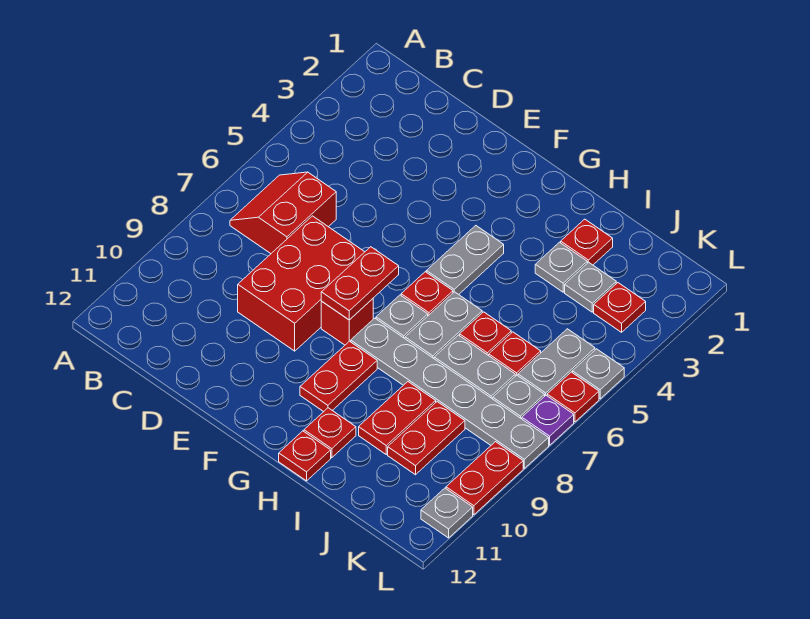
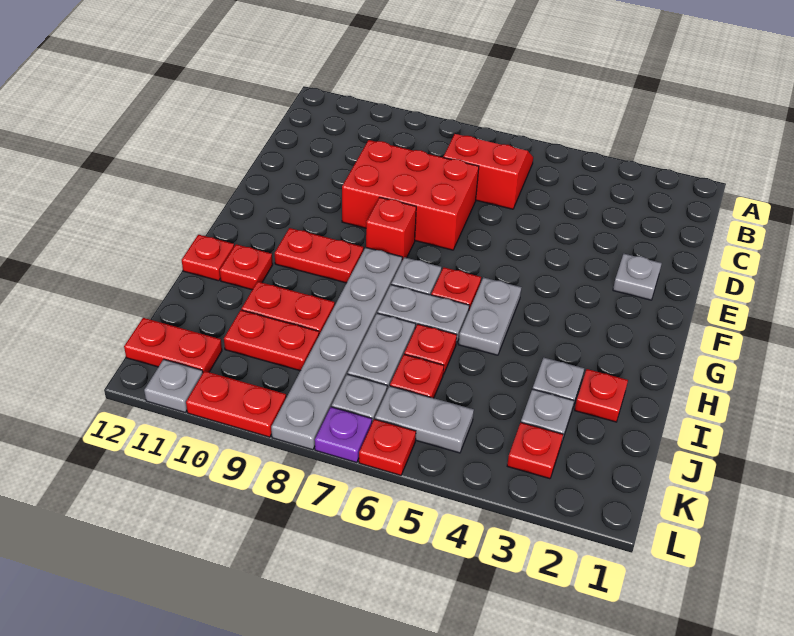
red 1x2 plate [321,247,399,320] -> red 1x2 plate moved to [124,318,222,372]
grey 1x2 plate [426,226,504,294] -> grey 1x2 plate turned to [459,277,521,355]
grey 1x1 plate [572,349,624,399] -> grey 1x1 plate moved to [613,254,662,300]

